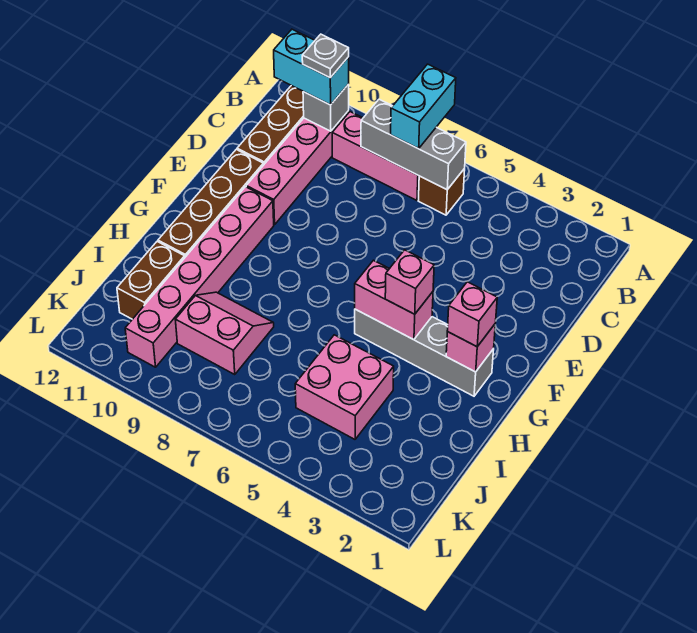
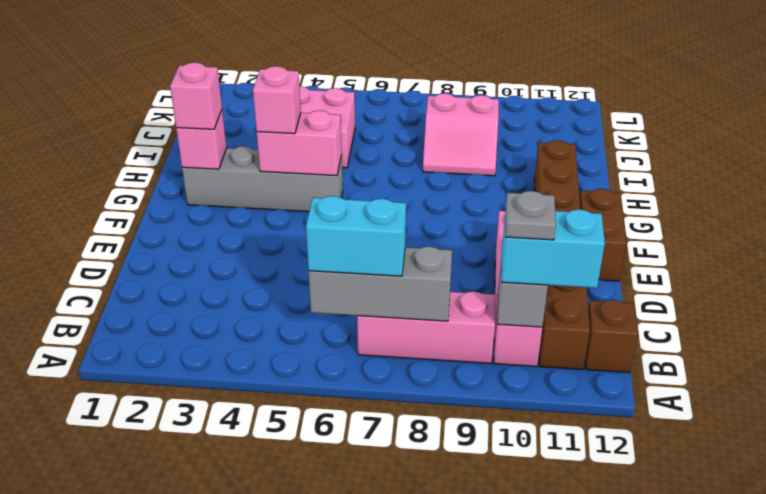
cyan 1x2 brick [391,64,456,149] -> cyan 1x2 brick turned to [306,196,406,276]
brown 1x1 brick [418,169,465,215] -> brown 1x1 brick moved to [585,300,638,373]
pink 1x6 brick [125,187,274,367] -> none
brown 1x2 brick [117,242,185,319] -> brown 1x2 brick moved to [580,189,626,281]

